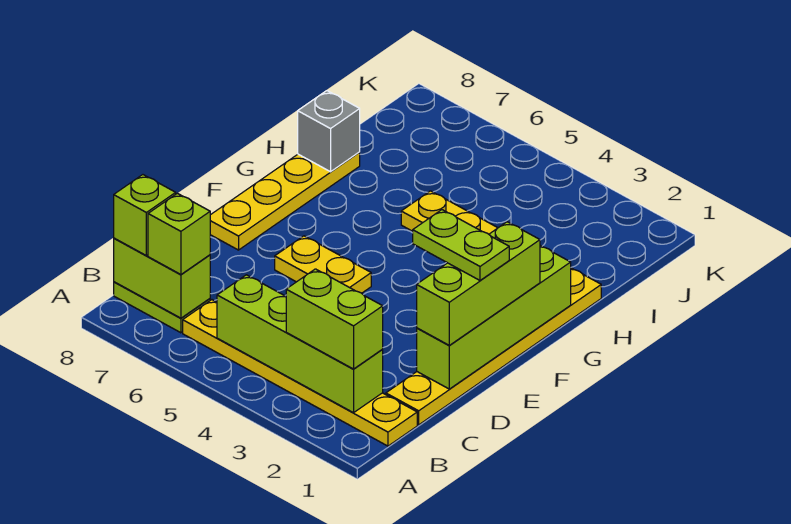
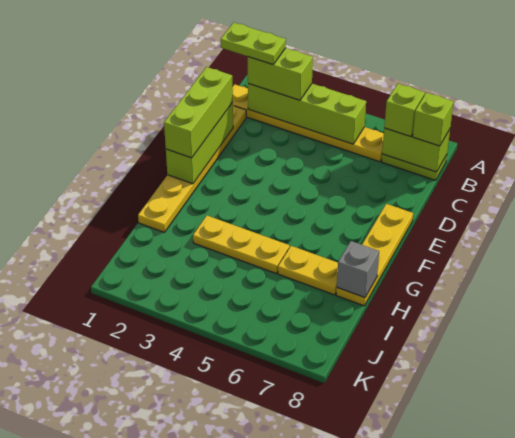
lime 1x4 brick [417,246,571,389] -> lime 1x3 brick [166,103,233,184]
lime 1x2 plate [413,210,509,280] -> lime 1x2 plate moved to [221,22,286,64]
yellow 1x2 plate [275,236,371,293] -> yellow 1x2 plate moved to [278,246,338,295]

